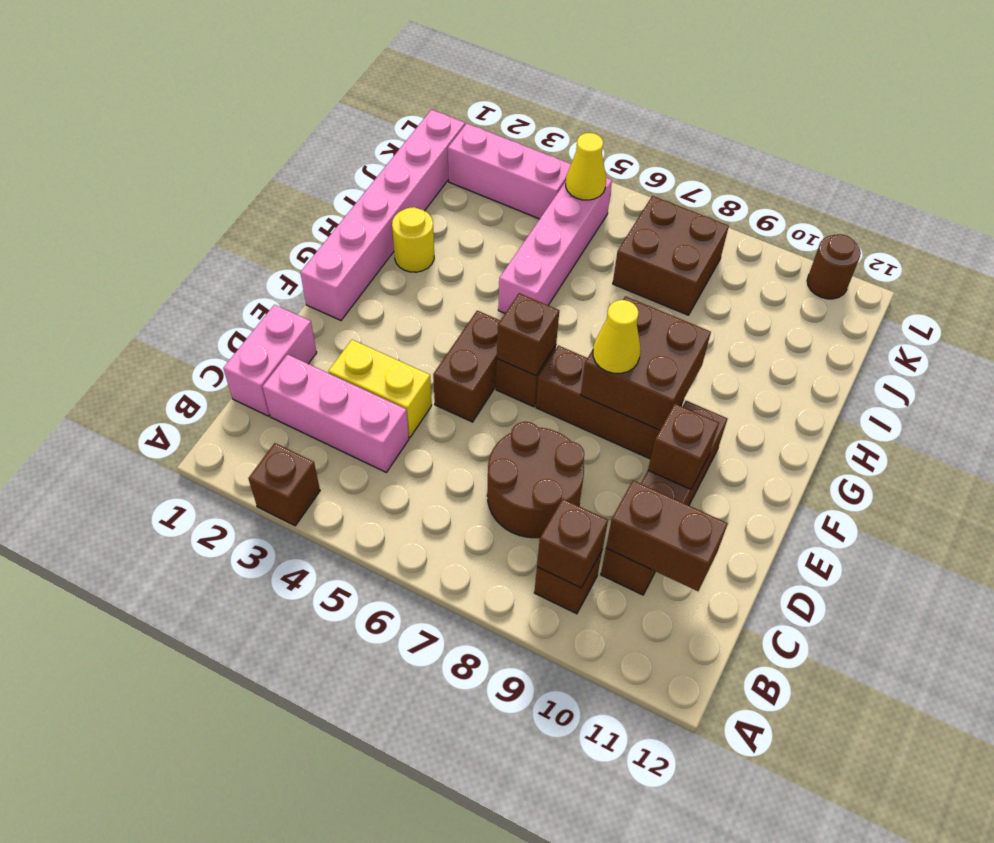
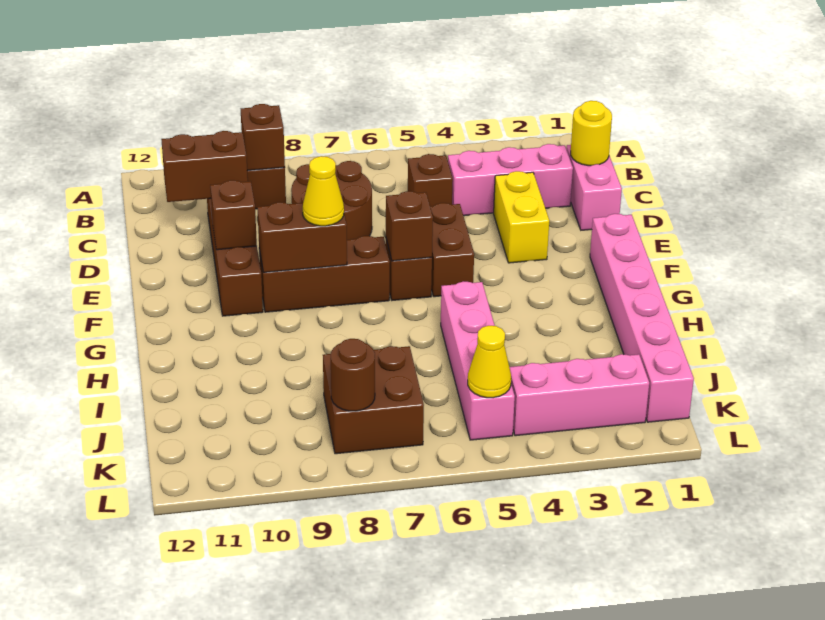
brown 1x1 brick [248,443,320,526] -> brown 1x1 brick moved to [408,154,453,206]
yellow 1x2 brick [328,340,432,437] -> yellow 1x2 brick turned to [494,171,549,263]
brown 2x2 brick [581,296,711,430] -> brown 1x2 brick [257,202,347,272]
yellow 1x1 round brick [392,207,434,272] -> yellow 1x1 round brick moved to [571,101,612,166]
brown 1x1 round brick [807,234,861,299] -> brown 1x1 round brick moved to [331,339,375,411]

